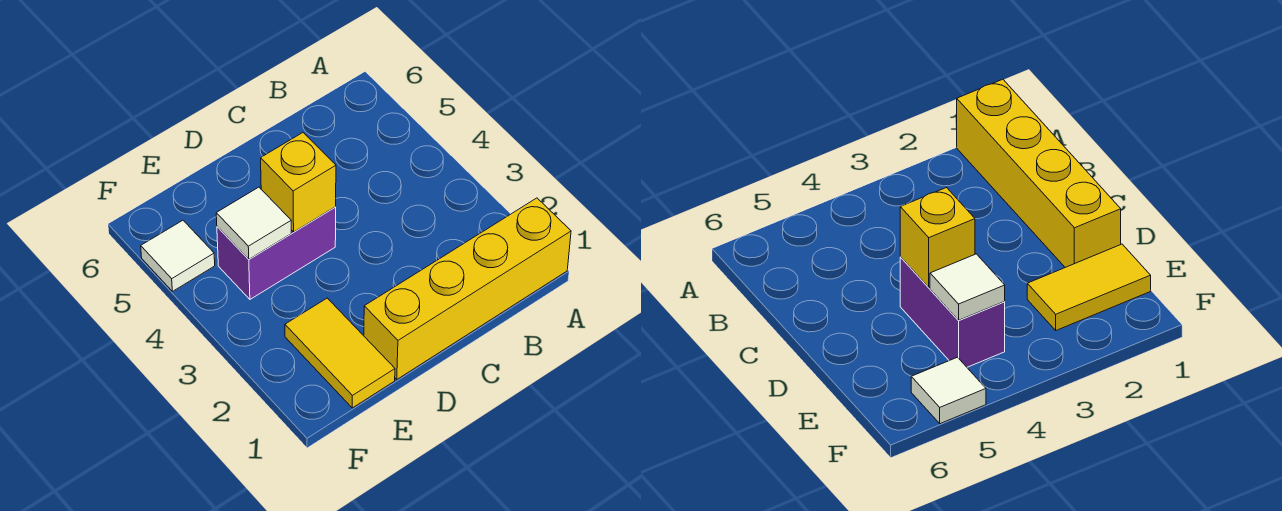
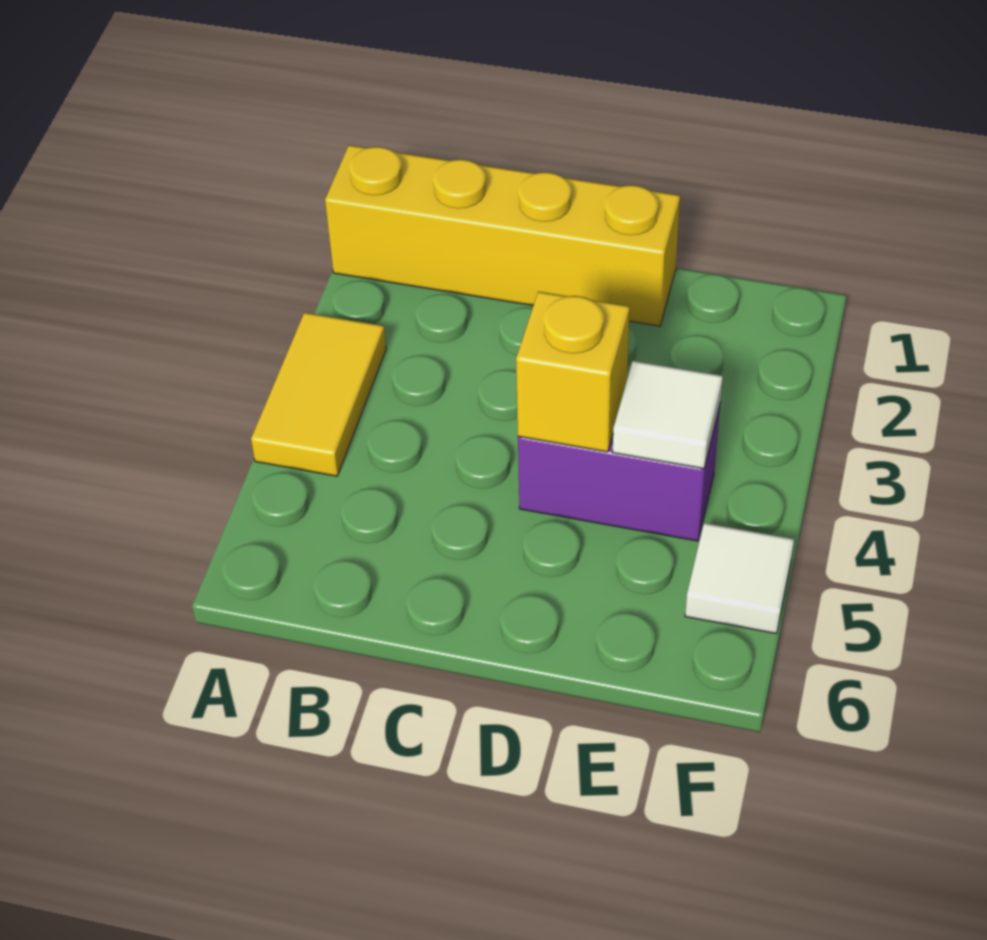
yellow 1x2 tile [285,298,395,408] -> yellow 1x2 tile moved to [251,313,386,476]

